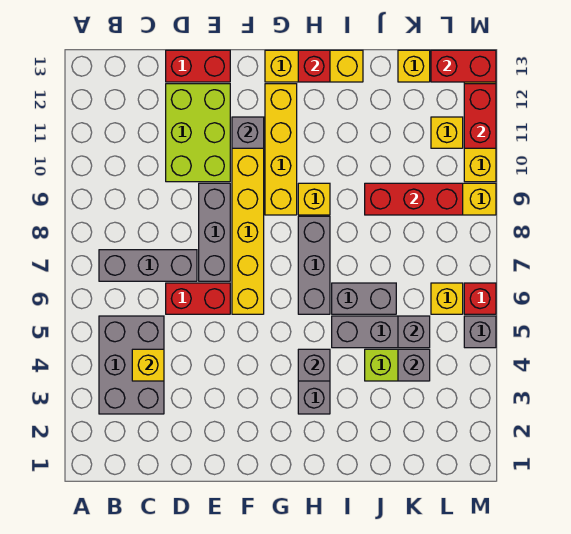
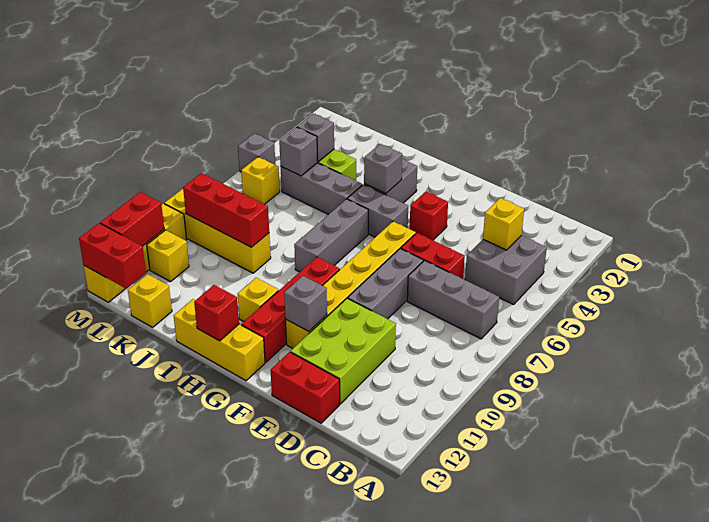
grey 2x3 brick [99,316,164,414] -> grey 2x2 brick [465,235,547,305]
yellow 1x4 brick [265,84,297,215] -> red 1x4 brick [241,257,340,362]
yellow 1x1 brick [298,183,330,215] -> yellow 1x1 brick moved to [237,278,279,322]
grey 1x2 brick [332,283,396,314] -> grey 1x2 brick moved to [347,185,408,237]
red 1x1 brick [464,283,496,314] -> red 1x1 brick moved to [410,192,448,240]

